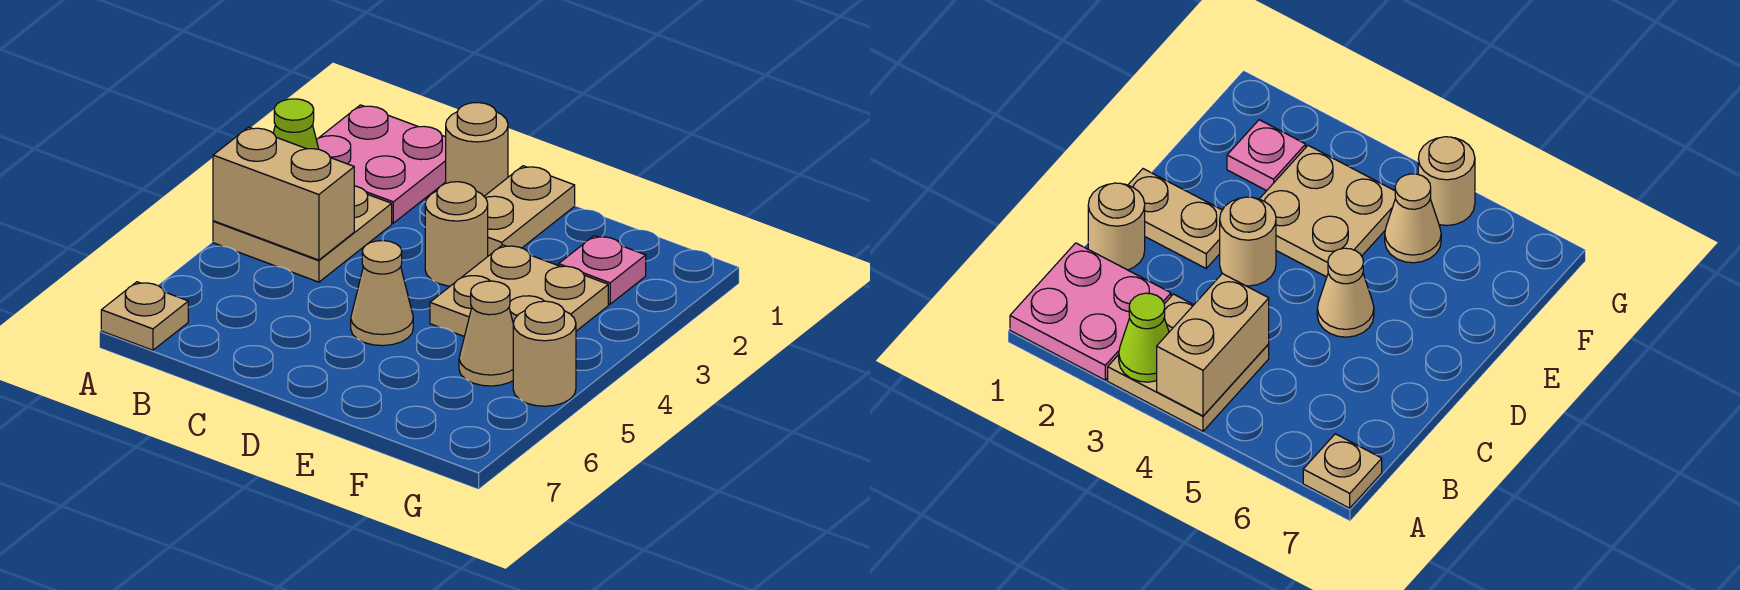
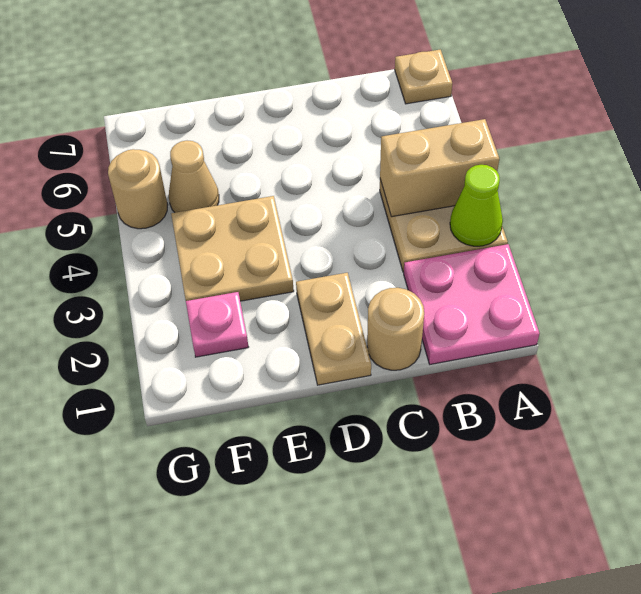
tan 1x1 round brick [425,182,488,286] -> none
tan 1x1 cone [351,241,413,346] -> none

